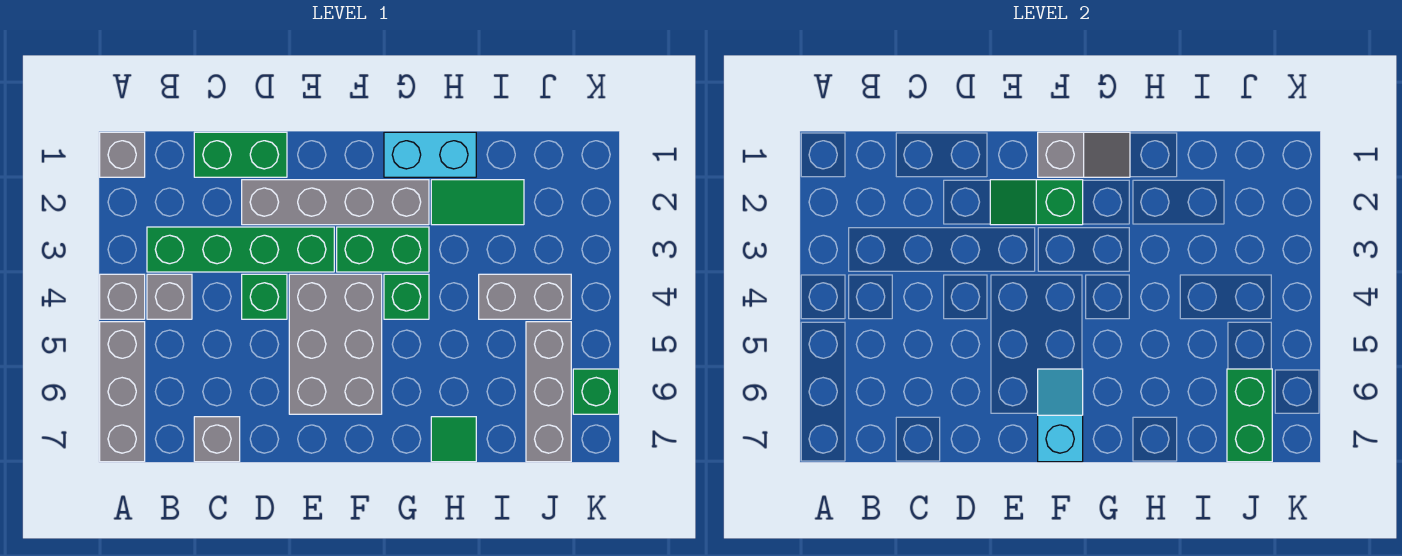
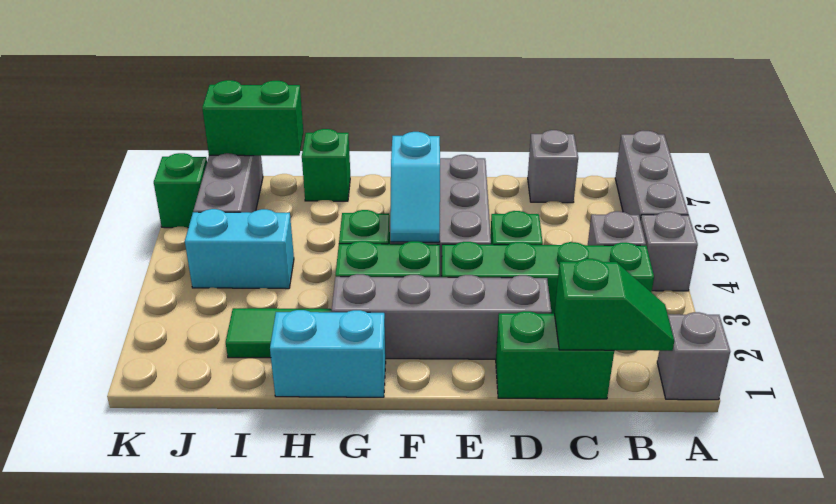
green 1x2 slope [990,180,1083,225] -> green 1x2 slope moved to [554,259,674,351]
grey 1x2 slope [1038,132,1130,177] -> none
cyan 1x2 slope [1038,369,1083,462] -> cyan 1x2 slope moved to [390,132,440,242]
green 1x1 tile [431,417,476,462] -> green 1x1 brick [302,129,350,201]
grey 1x2 brick [479,274,571,319] -> cyan 1x2 brick [185,209,294,289]
green 1x2 brick [1227,369,1272,462] -> green 1x2 brick turned to [202,80,303,156]

